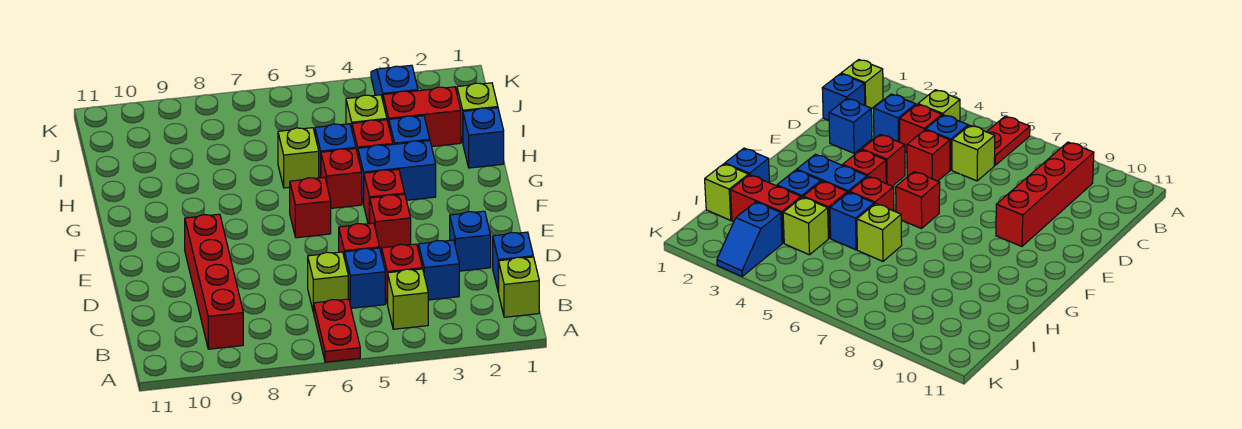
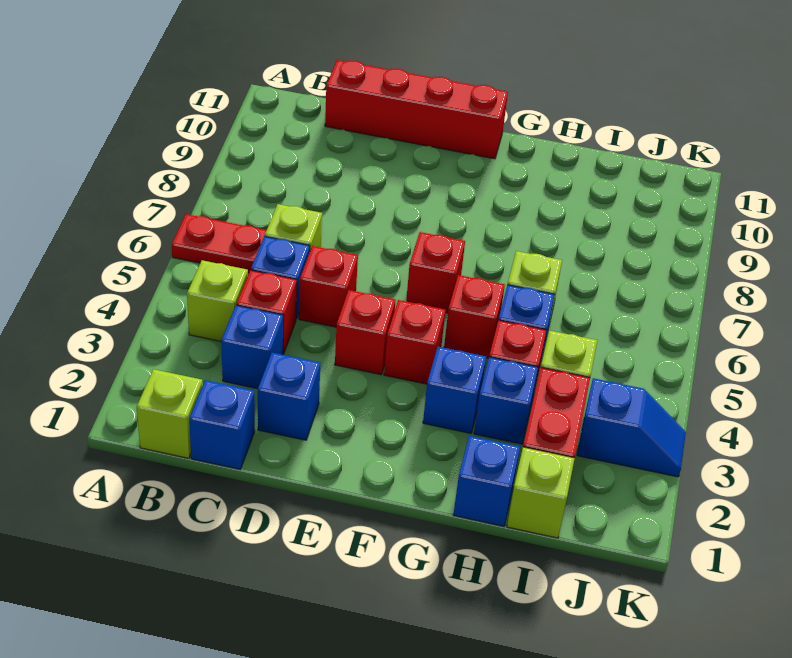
red 1x4 brick [185,214,243,349] -> red 1x4 brick moved to [325,60,508,159]
blue 1x2 brick [358,141,436,204] -> blue 1x1 brick [423,347,486,433]

